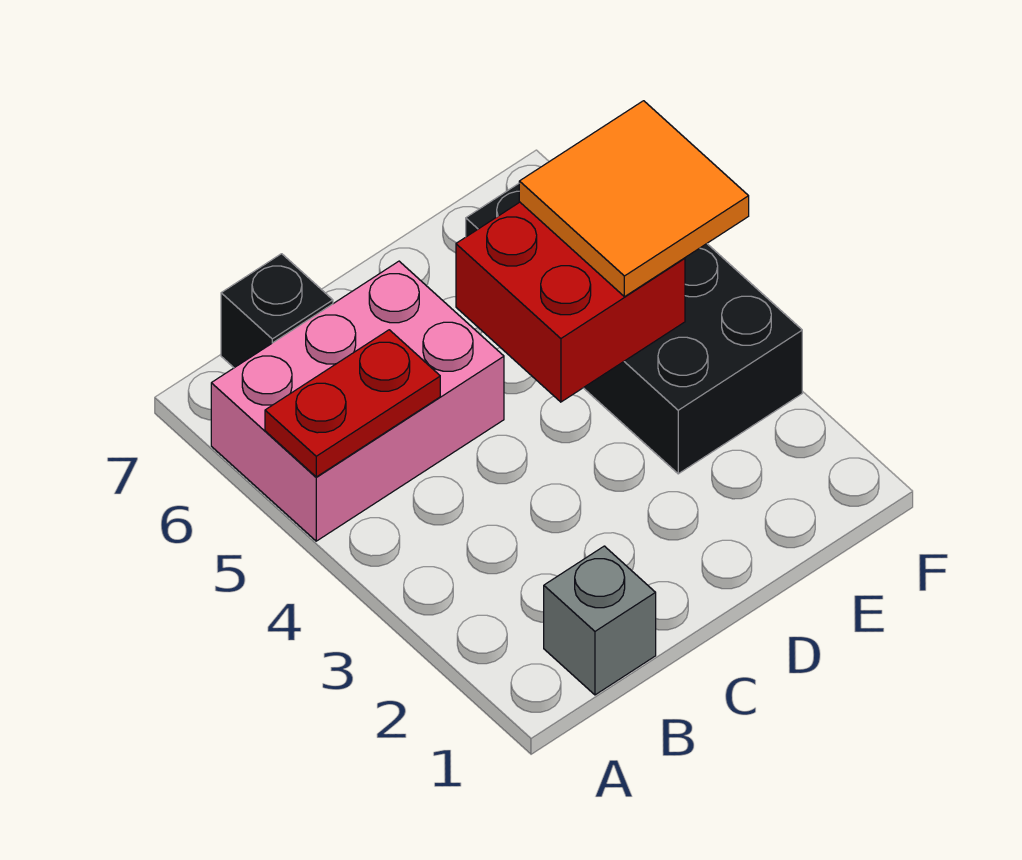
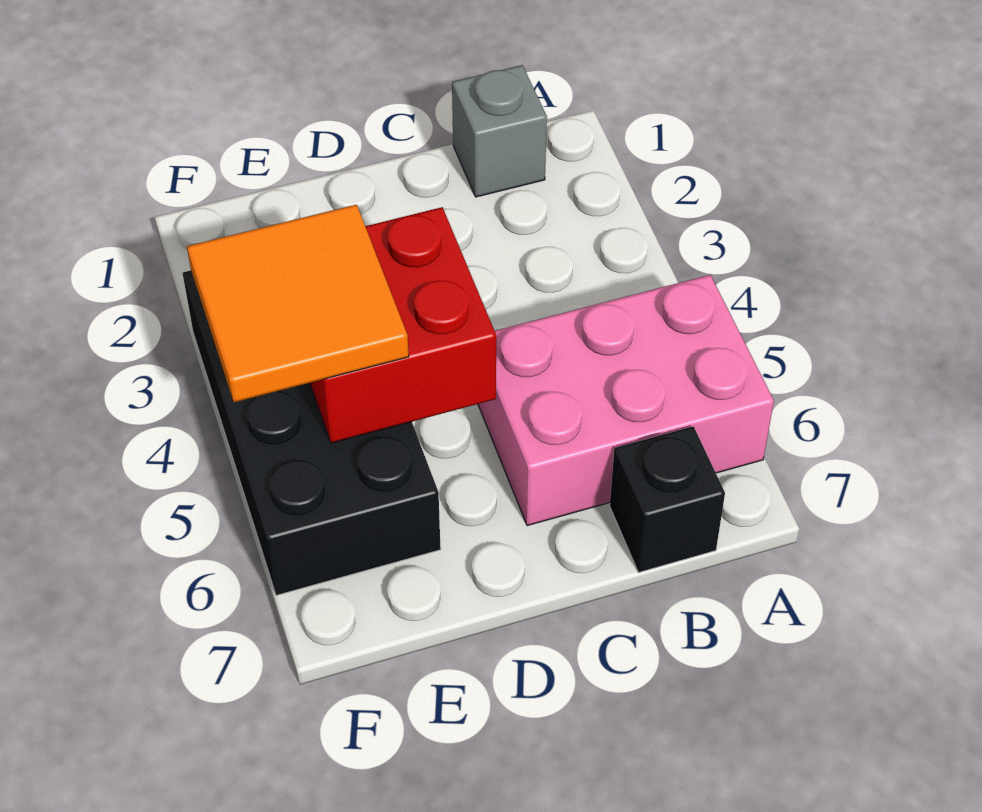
red 1x2 plate [265,330,440,477] -> none

